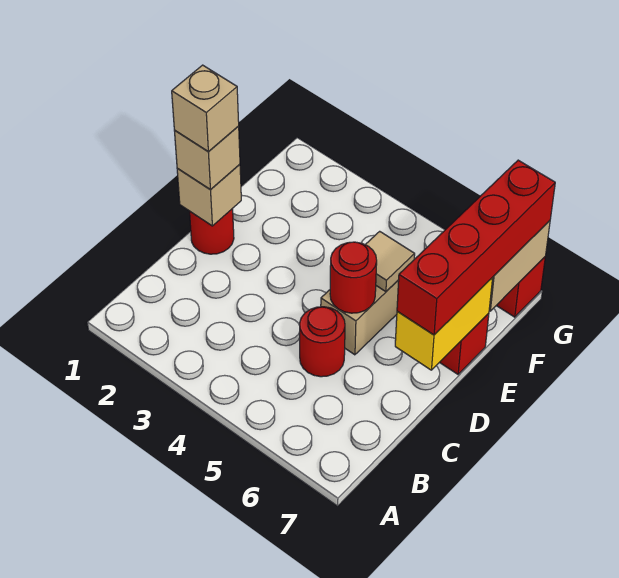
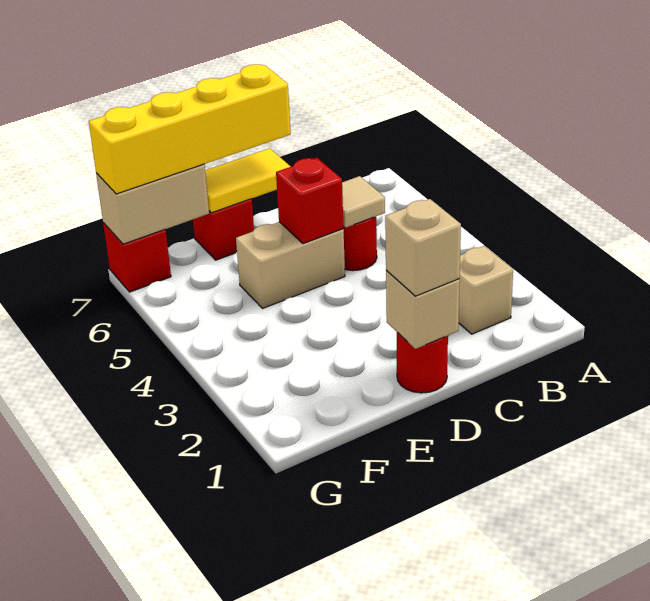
tan 1x1 brick [172,65,239,151] -> tan 1x1 brick moved to [459,246,513,334]
red 1x1 round brick [330,242,377,313] -> red 1x1 brick [276,158,343,244]
yellow 1x2 brick [395,278,493,370] -> yellow 1x2 tile [205,148,291,213]
red 1x4 brick [397,160,555,335] -> yellow 1x4 brick [89,64,291,194]
tan 1x1 tile [365,231,415,292] -> tan 1x1 tile moved to [342,176,385,227]

